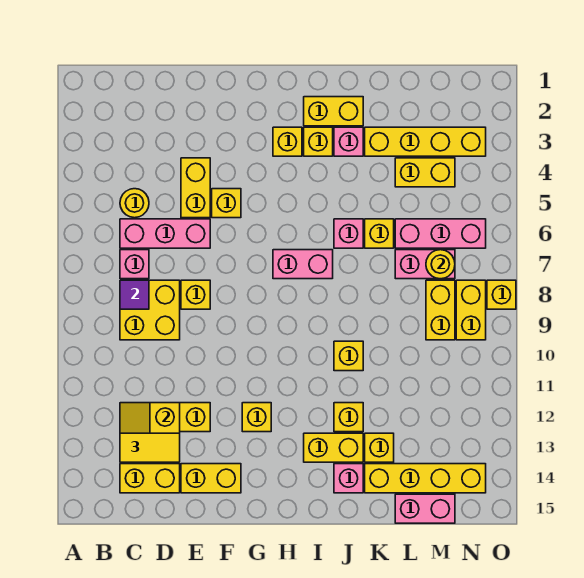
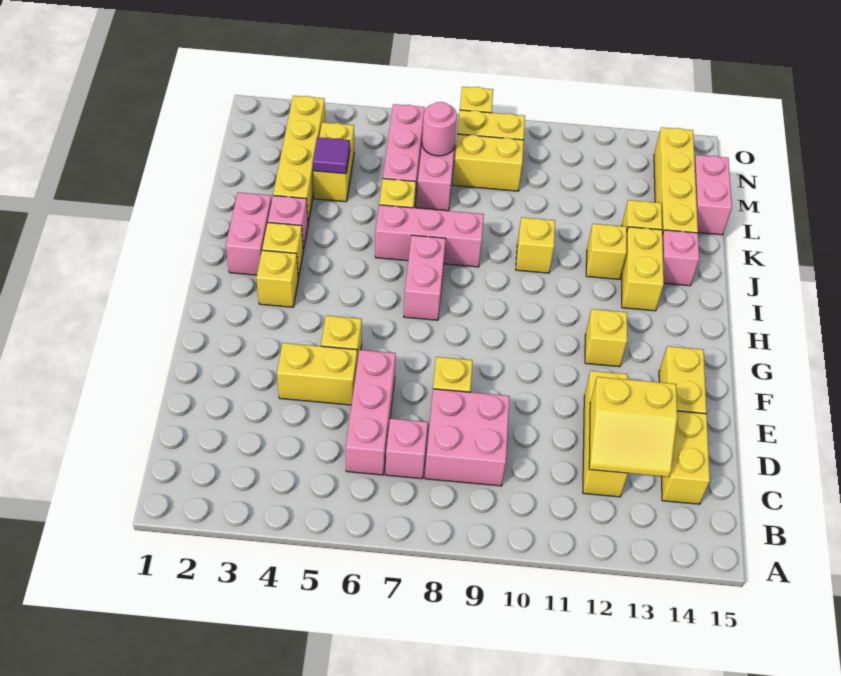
yellow 1x1 round brick [120,189,149,218] -> none
yellow 2x2 brick [120,280,180,340] -> pink 2x2 brick [425,389,510,486]
purple 1x1 tile [120,280,149,309] -> purple 1x1 tile moved to [313,137,350,174]
yellow 1x2 tile [120,433,180,462] -> none
yellow 1x2 brick [304,97,363,126] -> pink 1x2 brick [226,192,272,275]
pink 1x1 brick [334,219,363,248] -> pink 1x3 brick [375,205,484,267]
yellow 1x1 round brick [426,250,455,279] -> pink 1x1 round brick [422,102,457,156]

